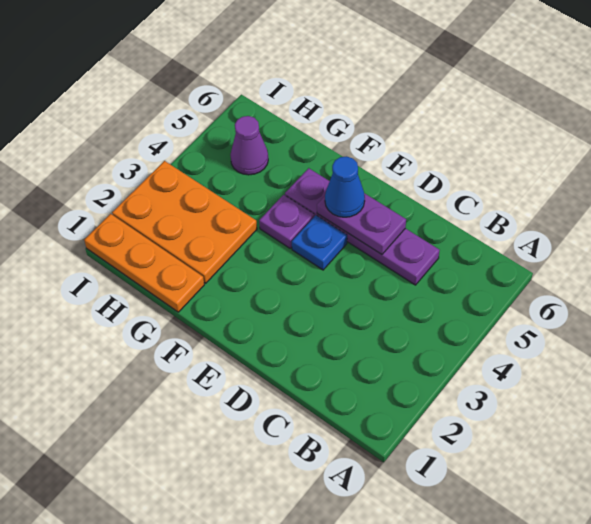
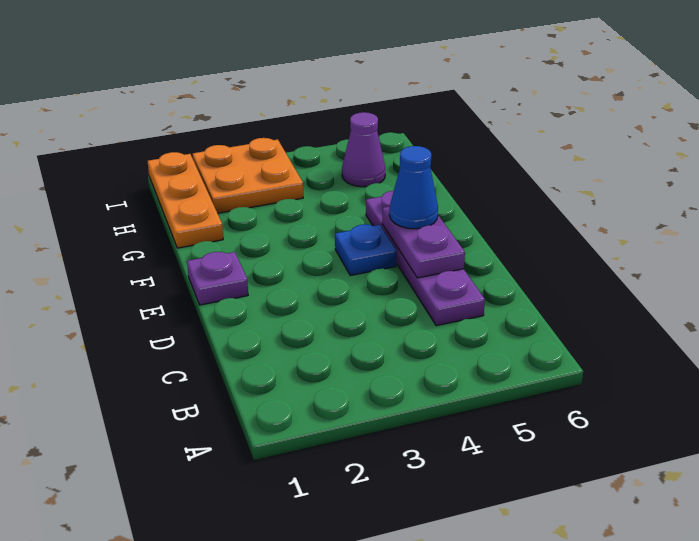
purple 1x1 plate [259,195,314,248] -> purple 1x1 plate moved to [187,252,248,305]
orange 2x3 plate [112,161,257,283] -> orange 2x2 plate [193,138,303,213]

